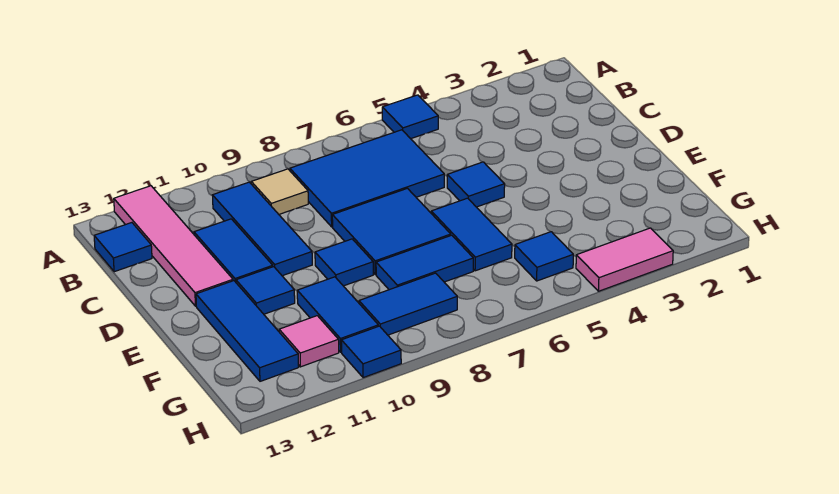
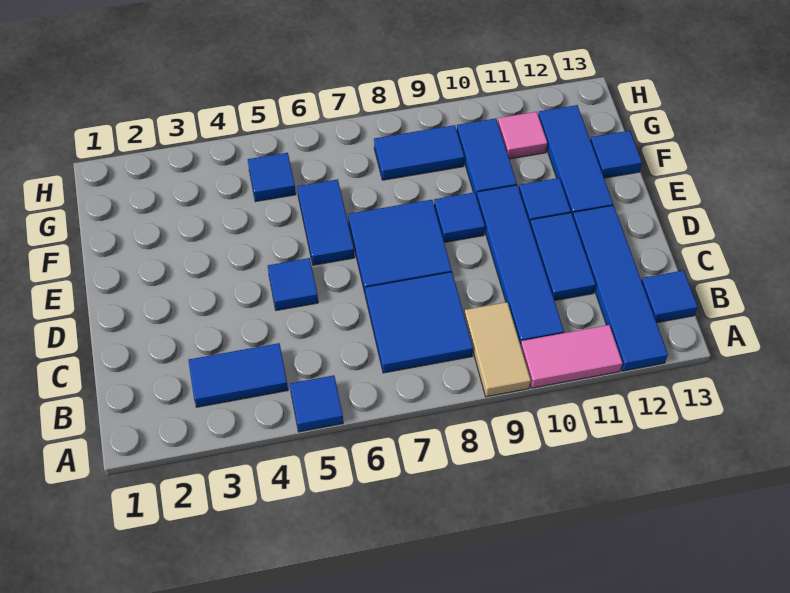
pink 1x4 tile [114,186,233,306] -> blue 1x4 tile [573,205,668,371]
blue 2x3 tile [290,130,444,227] -> blue 2x2 tile [365,272,473,373]
tan 1x1 tile [251,169,308,214] -> tan 1x2 tile [464,302,531,397]
blue 1x3 tile [213,182,312,276] -> blue 1x4 tile [477,185,564,345]
blue 1x2 tile [376,235,473,290] -> blue 1x2 tile moved to [188,343,288,407]
pink 1x2 tile [576,228,673,291] -> pink 1x2 tile moved to [521,325,622,388]
blue 1x1 tile [341,326,401,378] -> blue 1x1 tile moved to [590,131,642,178]

